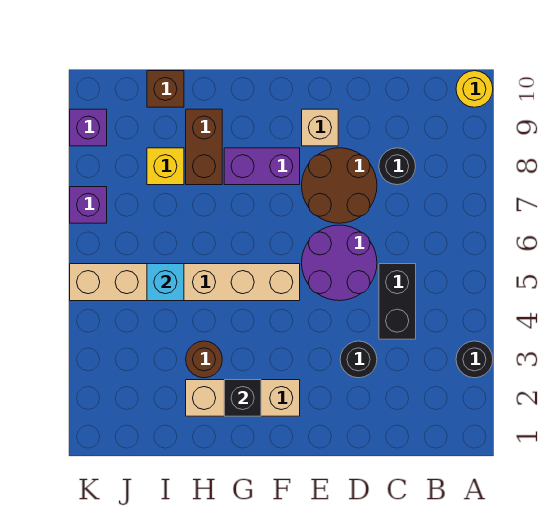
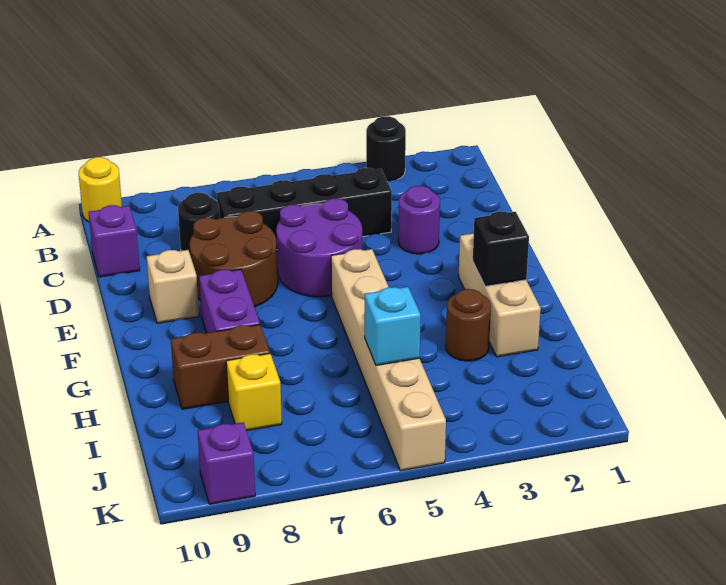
black 1x2 brick [379,264,416,339] -> black 1x4 brick [217,168,392,248]
black 1x1 round brick [340,341,377,378] -> purple 1x1 round brick [398,186,440,254]
brown 1x1 brick [147,71,184,107] -> none
purple 1x1 brick [70,187,107,223] -> purple 1x1 brick moved to [89,205,140,277]

